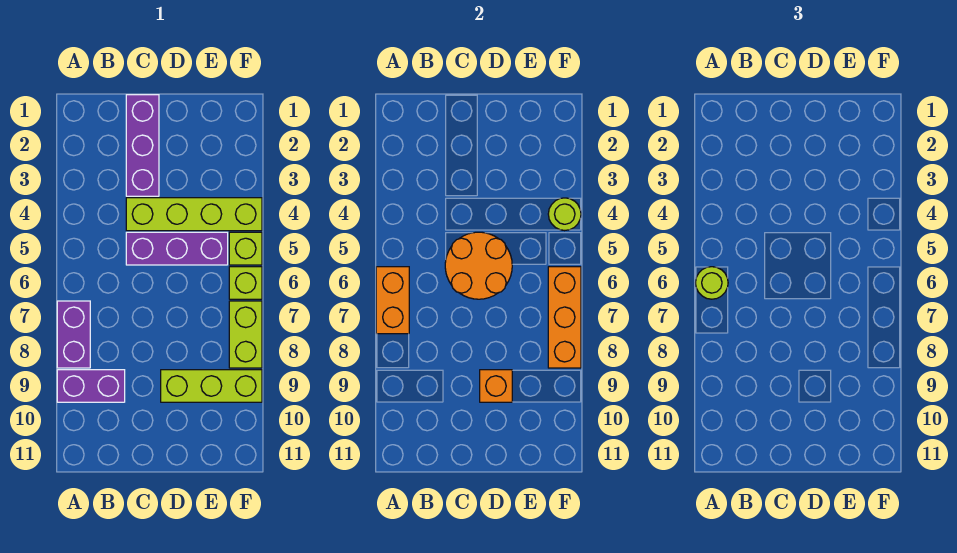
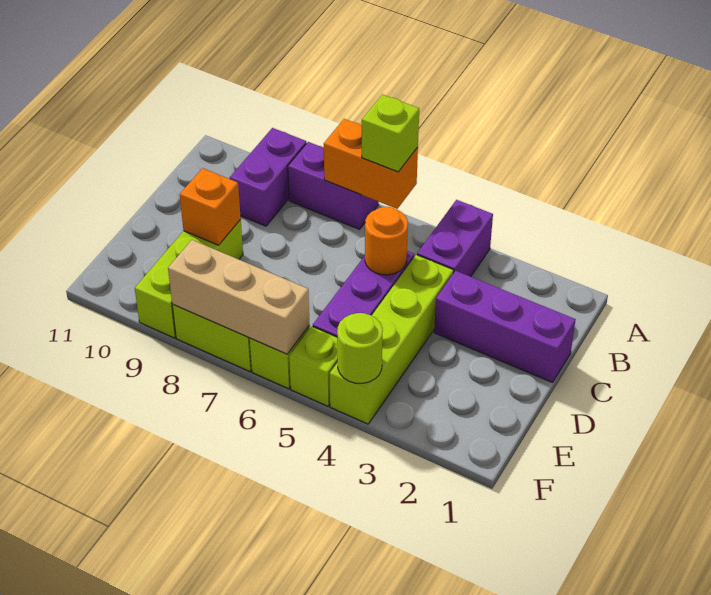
none -> purple 1x2 brick [417,200,493,277]
lime 1x1 round brick [696,267,728,299] -> lime 1x1 brick [362,94,419,172]
orange 2x2 round brick [445,232,512,299] -> orange 1x1 round brick [365,207,408,275]
orange 1x3 brick [548,267,581,368] -> tan 1x3 brick [168,240,310,354]

